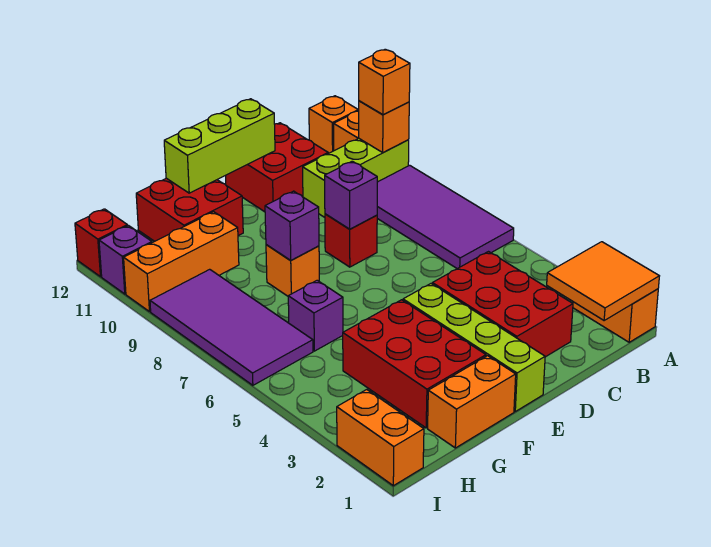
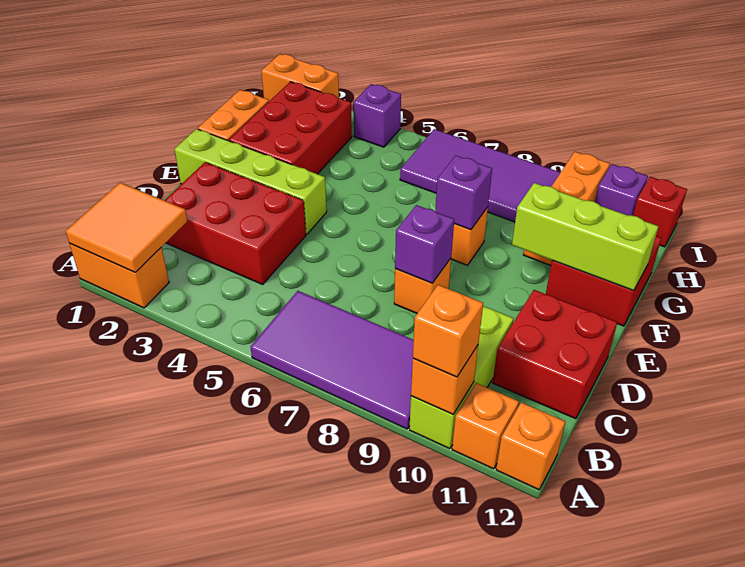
red 1x1 brick [325,214,377,267] -> orange 1x1 brick [394,258,451,313]
lime 1x3 brick [164,99,275,193] -> lime 1x3 brick turned to [512,183,659,291]
red 2x3 brick [343,300,486,428] -> red 2x3 brick turned to [229,82,352,174]
purple 1x1 brick [288,280,343,351] -> purple 1x1 brick moved to [354,84,401,147]

